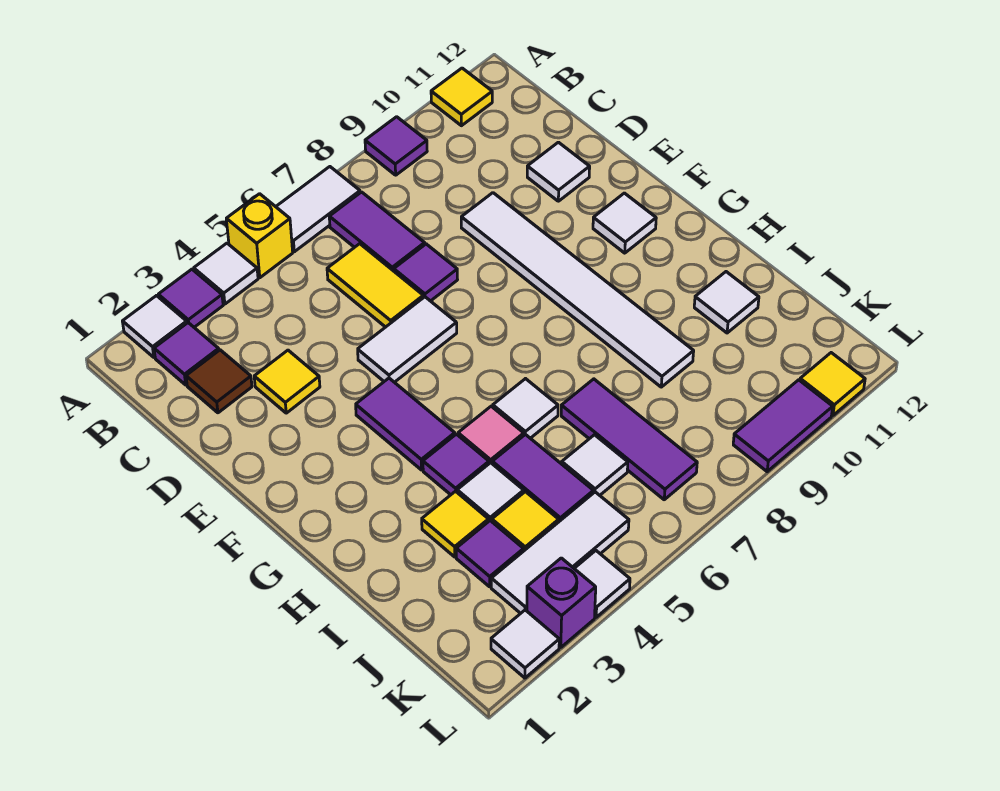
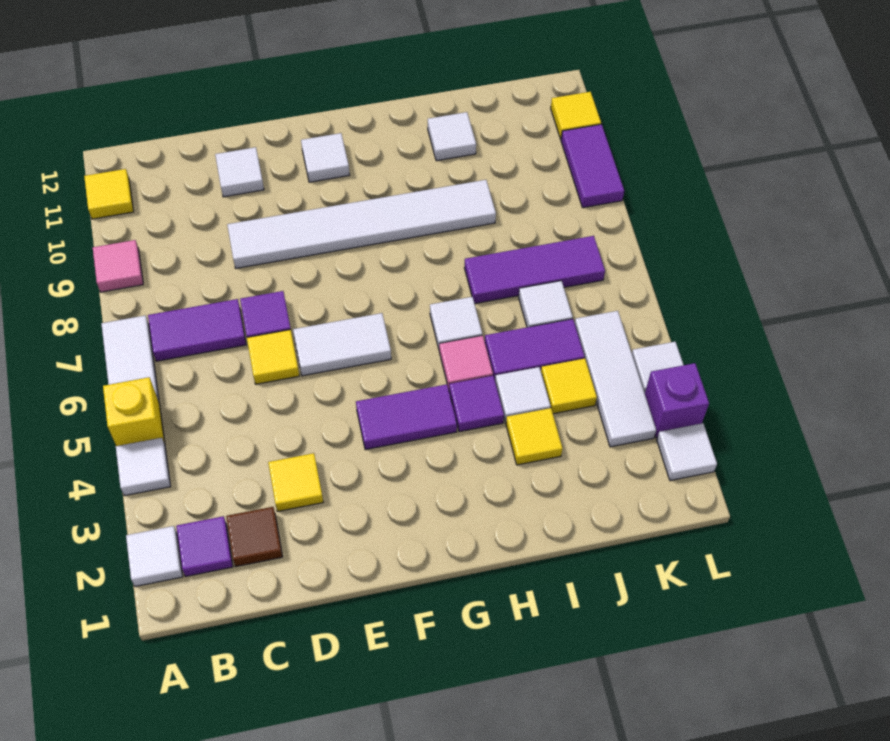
purple 1x1 tile [158,269,223,327] -> none
purple 1x1 tile [365,117,427,175] -> pink 1x1 tile [93,240,143,292]
yellow 1x2 tile [327,244,423,327] -> yellow 1x1 tile [247,330,299,384]
white 1x2 tile [358,297,457,382] -> white 1x2 tile turned to [293,313,391,376]
purple 1x1 tile [456,521,524,587] -> none

